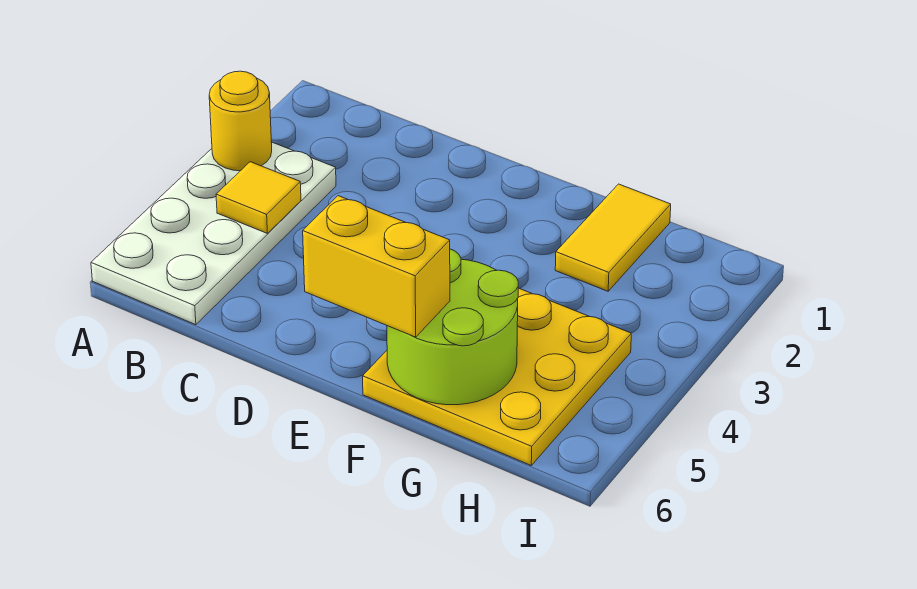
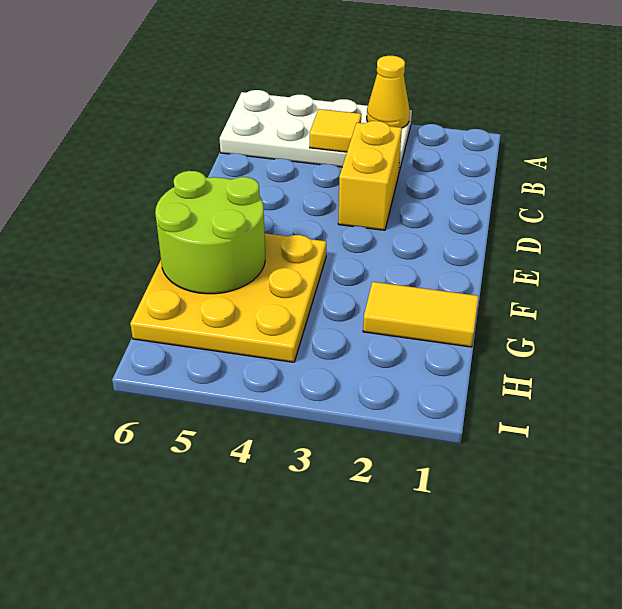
yellow 1x1 round brick [209,71,272,171] -> yellow 1x1 cone [367,56,410,128]
yellow 1x2 brick [303,196,450,337] -> yellow 1x2 brick moved to [338,121,402,230]

